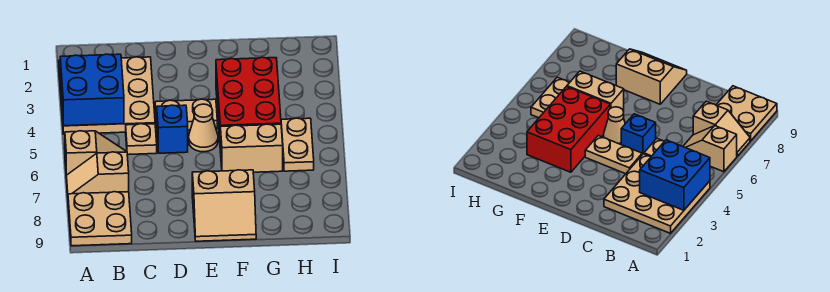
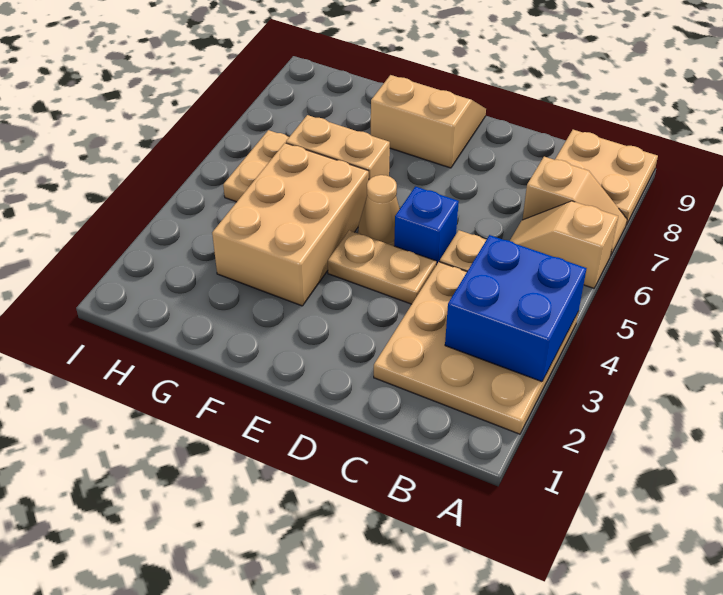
red 2x3 brick [216,57,281,138] -> tan 2x3 brick [212,143,369,306]

